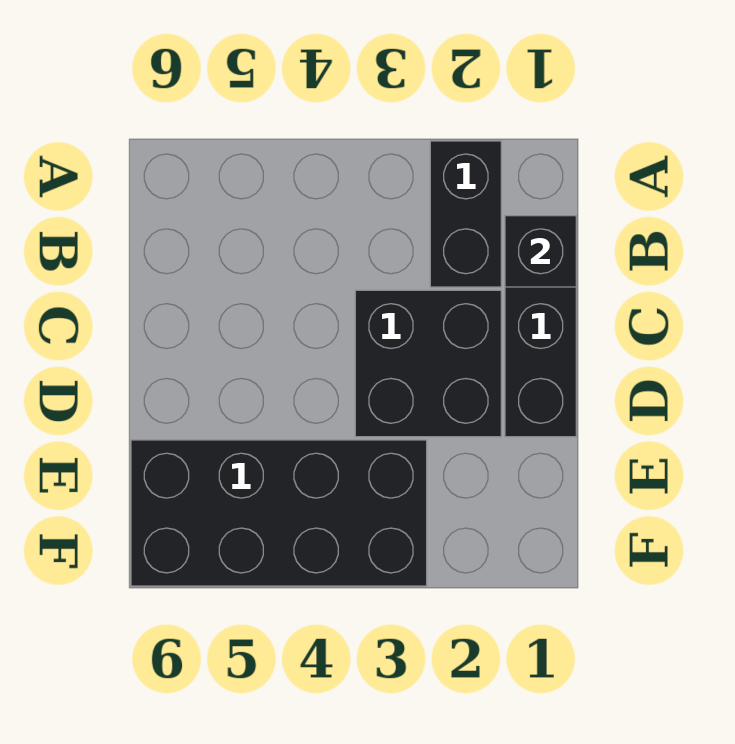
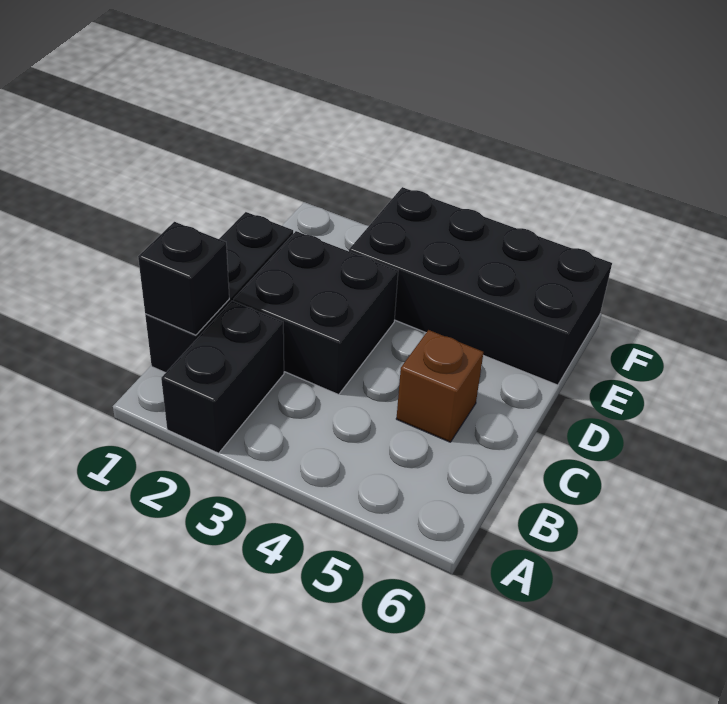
none -> brown 1x1 brick [396,330,484,442]

